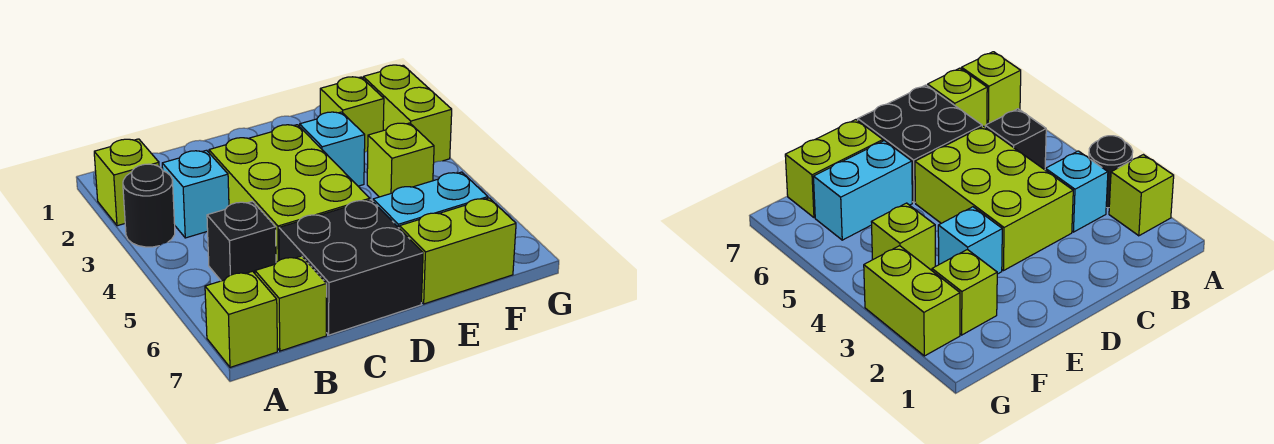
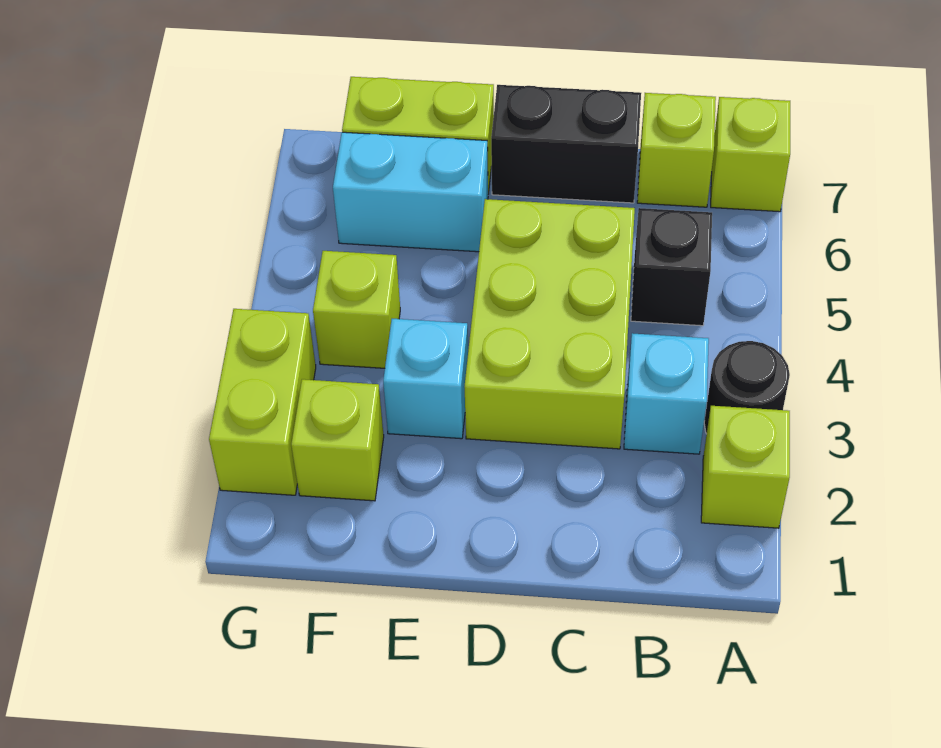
black 2x2 brick [279,200,423,335] -> black 1x2 brick [491,85,641,203]

